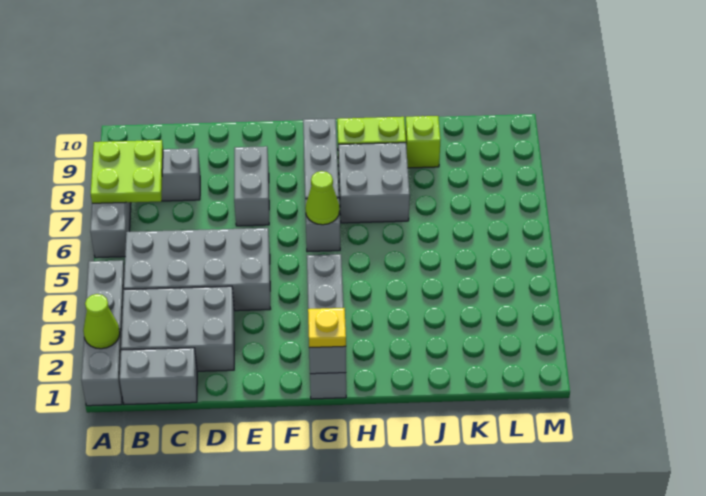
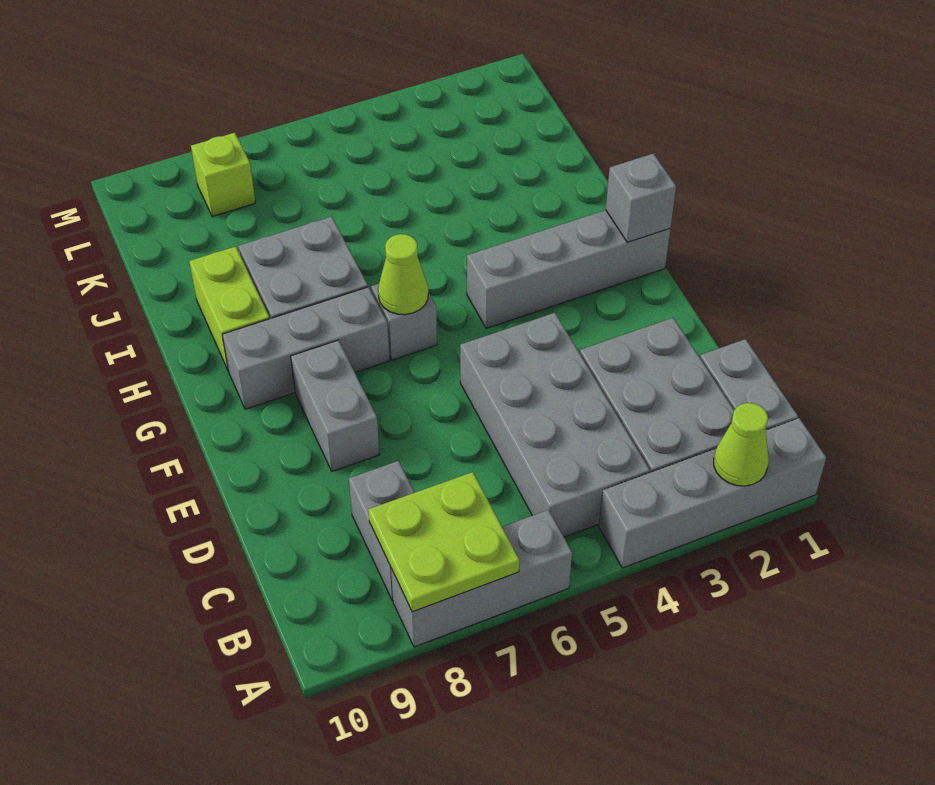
grey 1x2 brick [234,146,269,226] -> grey 1x2 brick turned to [291,340,380,472]
yellow 1x1 plate [308,308,346,348] -> none
lime 1x1 brick [405,116,440,168] -> lime 1x1 brick moved to [191,133,256,217]

